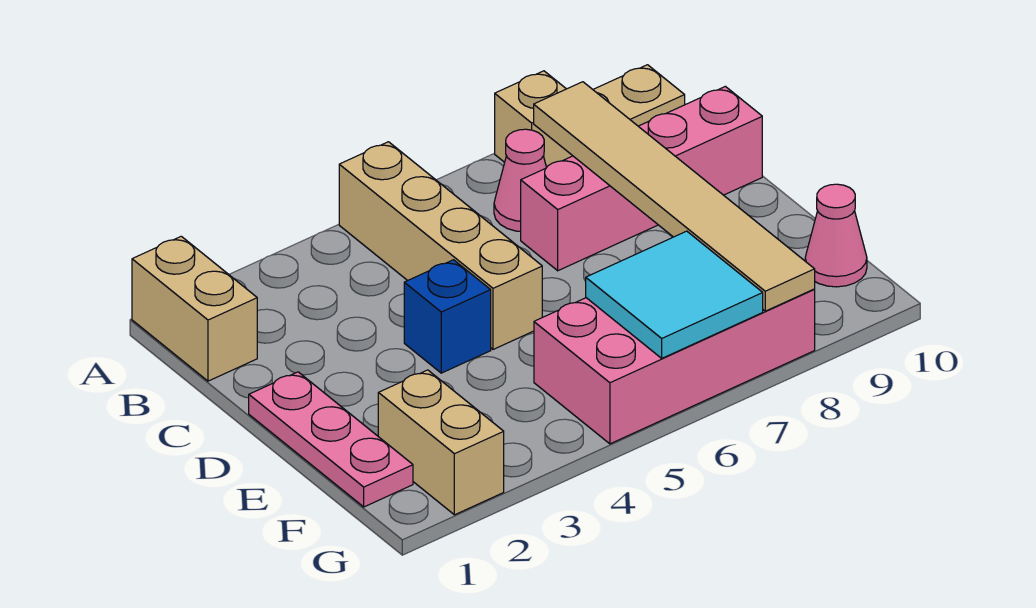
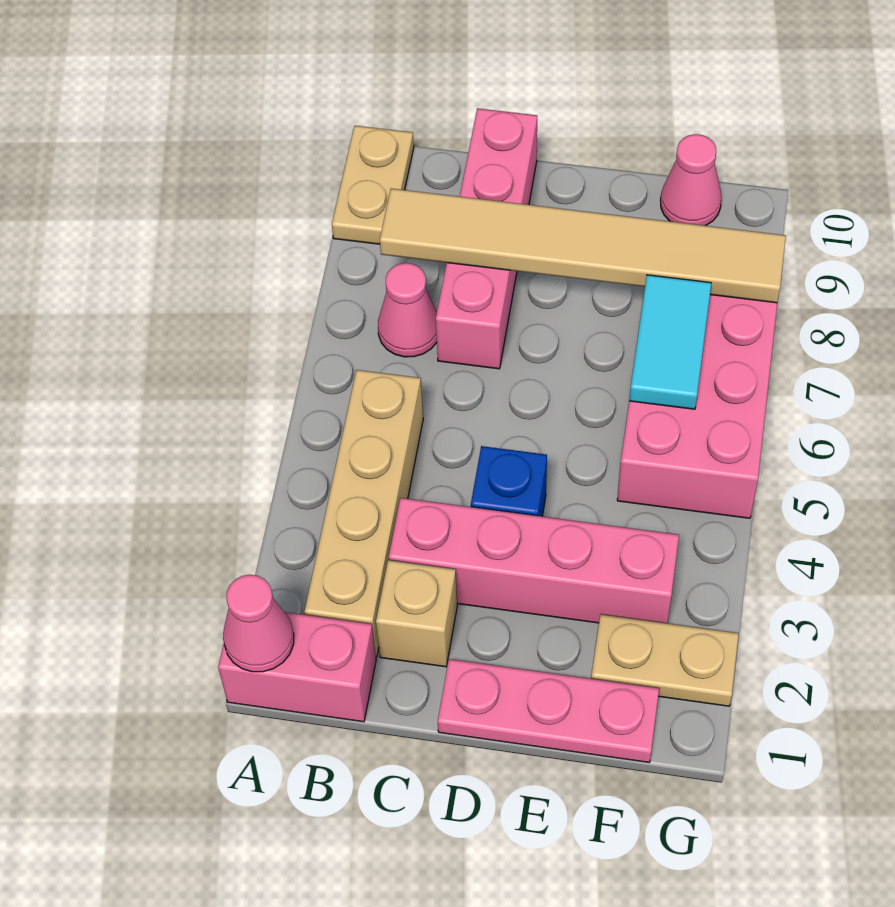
tan 1x2 brick [132,236,257,381] -> pink 1x2 brick [218,612,376,722]
none -> pink 1x1 cone [223,575,294,672]
tan 1x4 brick [339,142,542,349] -> tan 1x4 brick turned to [304,370,423,657]
tan 1x1 brick [495,71,572,167] -> tan 1x1 brick moved to [376,560,457,667]
none -> pink 1x4 brick [389,498,679,623]
tan 1x2 brick [378,370,504,515] -> tan 1x2 plate [591,614,739,706]
cyan 2x2 tile [586,231,763,358] -> cyan 1x2 tile [629,275,711,409]

